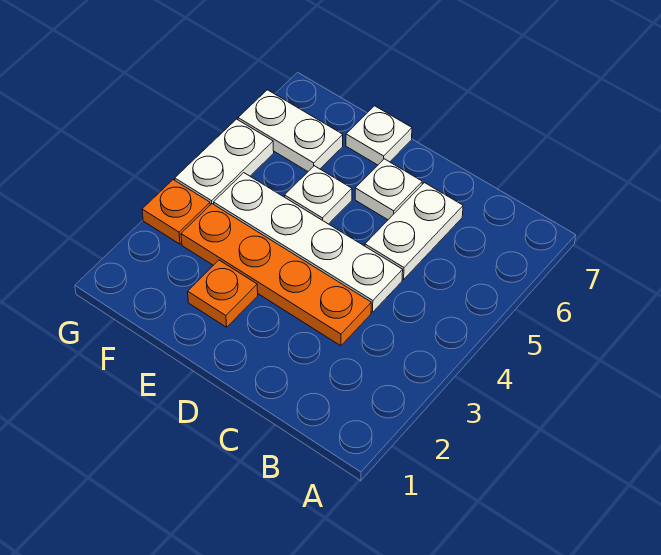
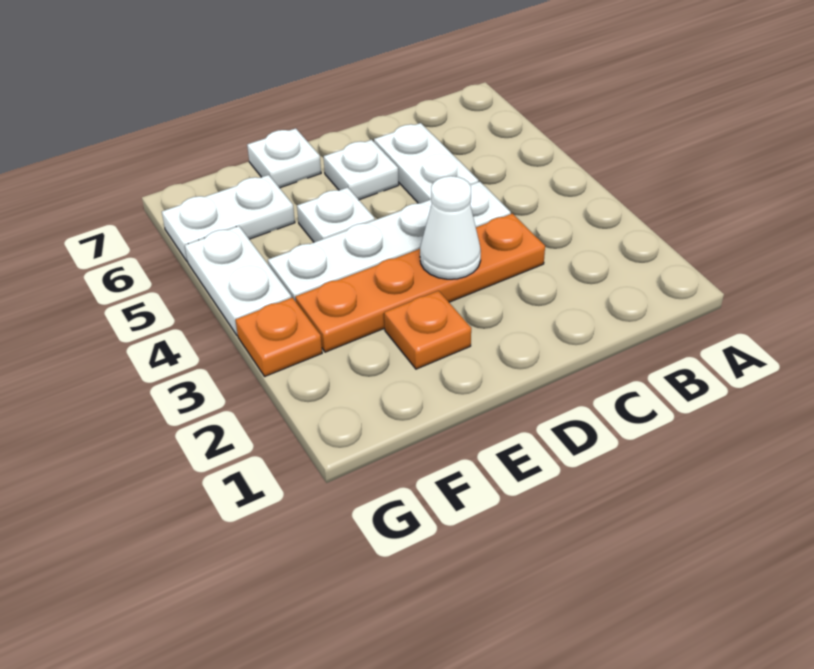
none -> white 1x1 cone [420,176,481,279]

